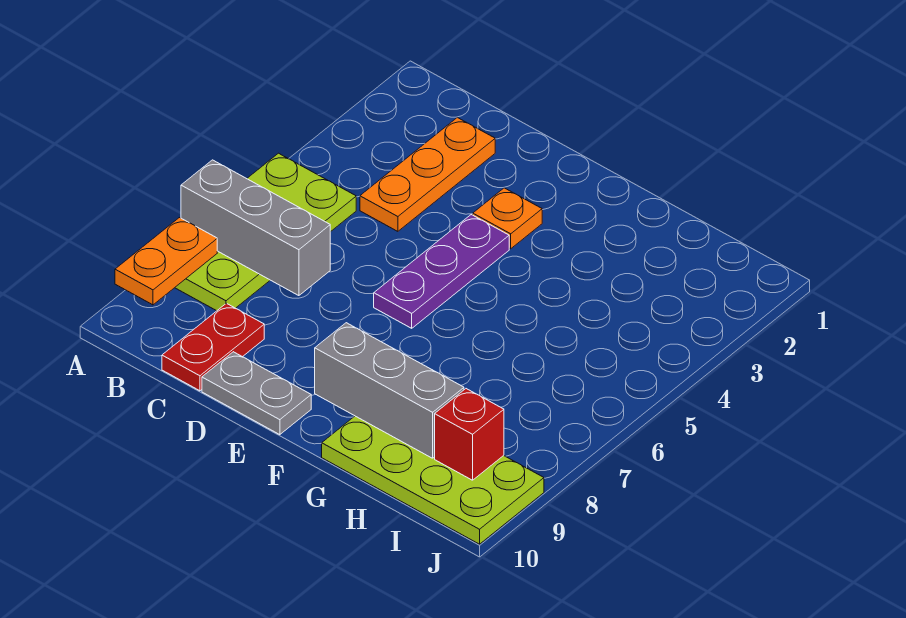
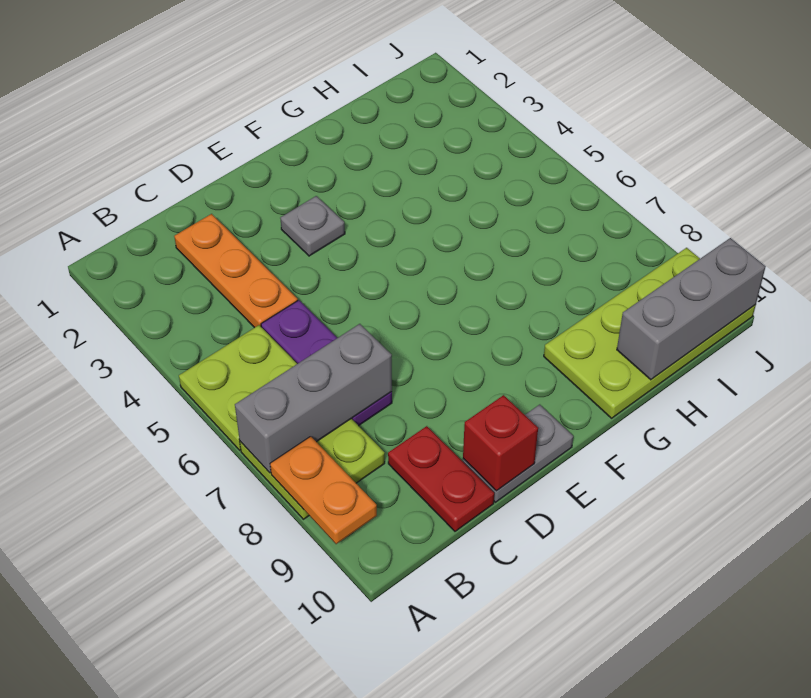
orange 1x1 plate [473,188,542,249] -> grey 1x1 plate [280,196,345,256]
purple 1x3 plate [374,215,509,328] -> purple 1x3 plate moved to [261,300,392,426]
grey 1x3 brick [315,323,464,458] -> grey 1x3 brick moved to [617,238,766,380]
red 1x1 brick [435,389,504,480] -> red 1x1 brick moved to [463,395,538,491]

